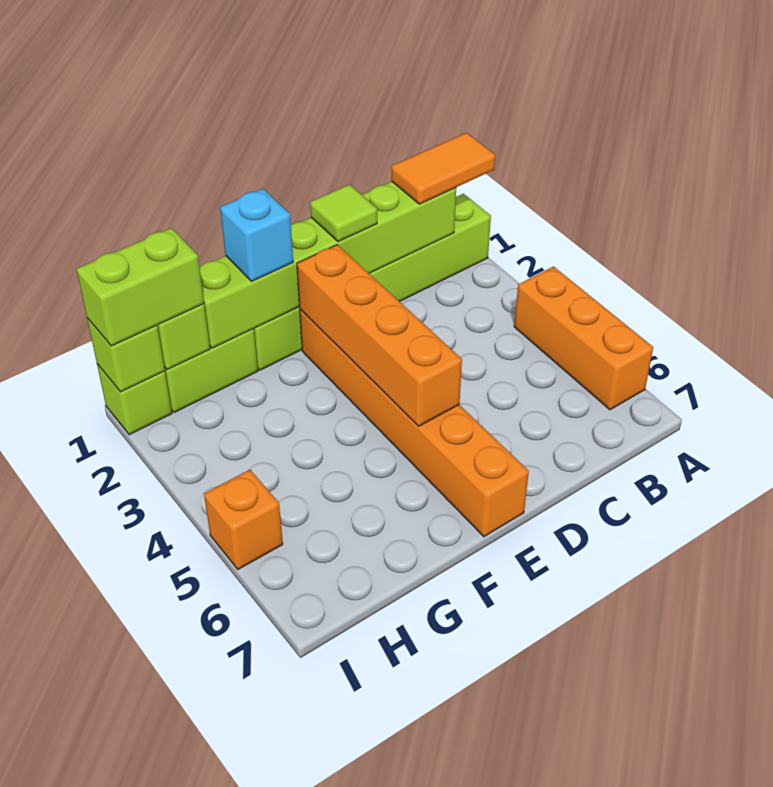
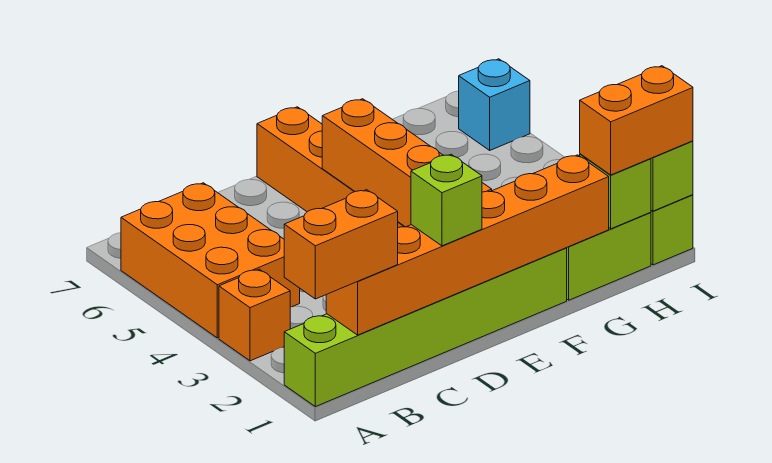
orange 1x2 tile [391,133,495,204] -> orange 1x2 brick [284,190,398,299]
orange 1x3 brick [514,267,653,410] -> orange 2x3 brick [121,183,300,338]
lime 1x6 brick [200,182,456,348] -> orange 1x6 brick [326,155,609,335]
lime 1x1 tile [310,184,377,242] -> lime 1x1 brick [411,154,482,246]
cyan 1x1 brick [220,189,293,281] -> cyan 1x1 brick moved to [459,59,530,150]
lime 1x2 brick [77,228,204,346] -> orange 1x2 brick [580,66,693,175]
orange 1x1 brick [204,470,283,569] -> orange 1x1 brick moved to [219,269,290,361]

